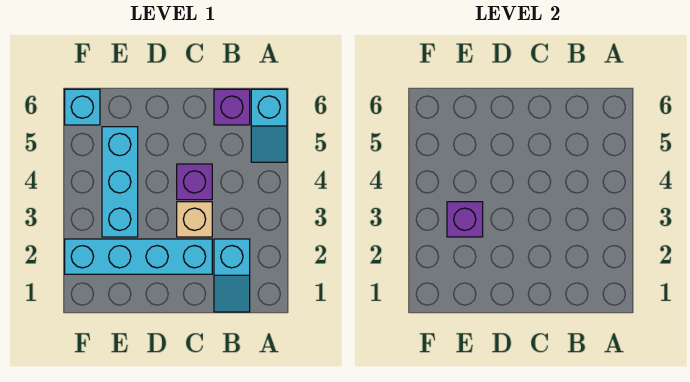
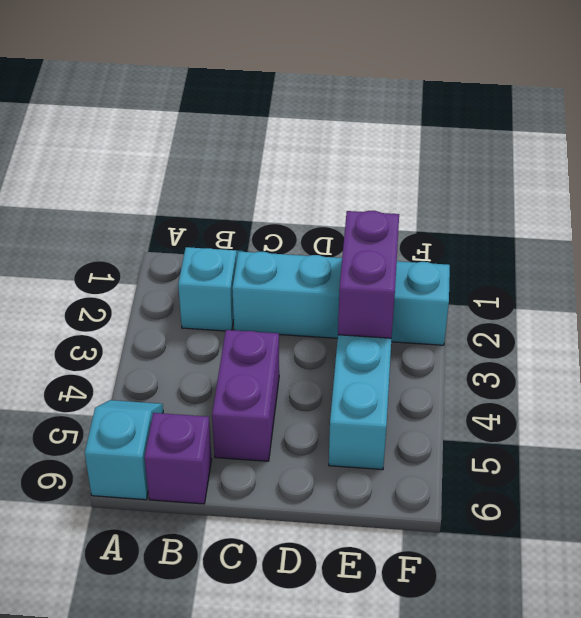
tan 1x1 brick [177,202,212,237] -> none
purple 1x1 brick [177,164,212,200] -> purple 1x2 brick [212,330,279,461]
purple 1x1 brick [447,202,483,237] -> purple 1x2 brick [338,211,399,338]
cyan 1x1 brick [65,89,100,125] -> none

